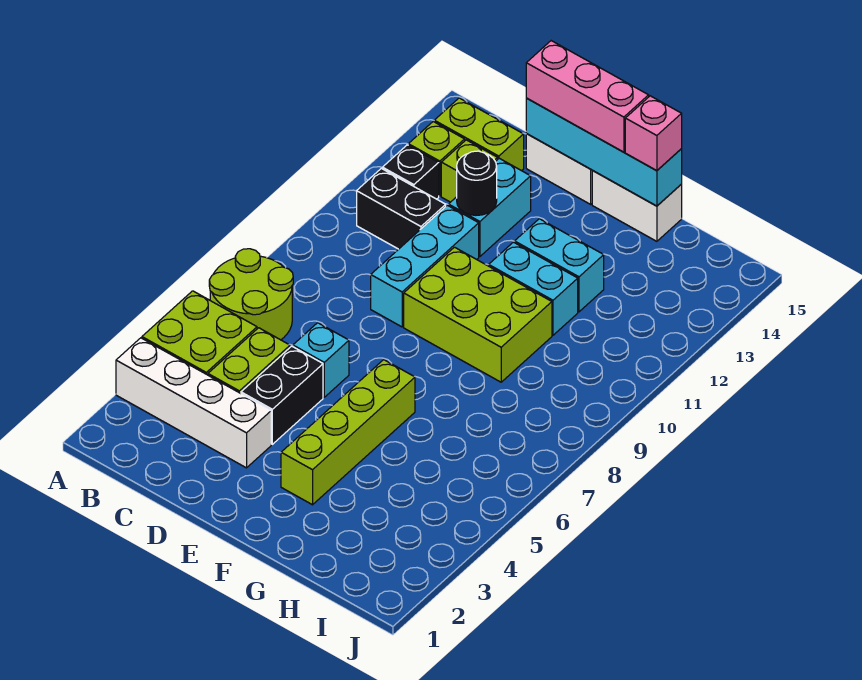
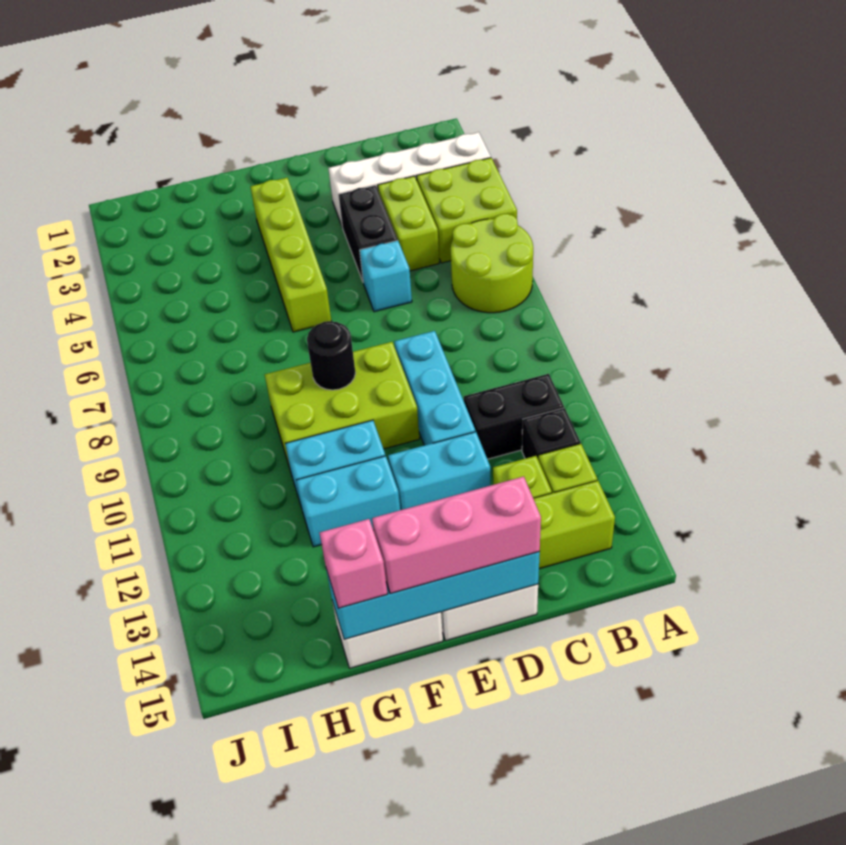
cyan 1x2 brick [449,158,531,256] -> cyan 1x2 brick turned to [388,432,490,510]
black 1x1 round brick [457,151,497,215] -> black 1x1 round brick moved to [307,321,356,390]

